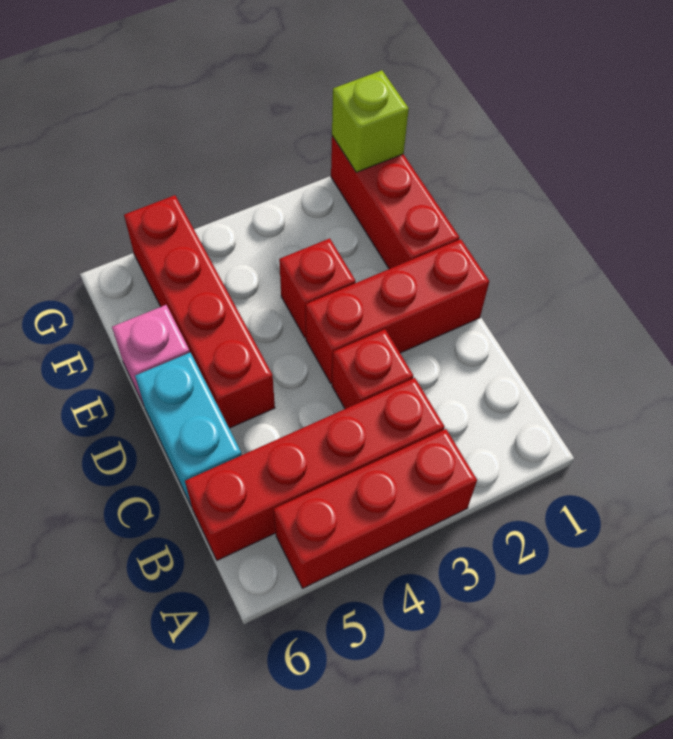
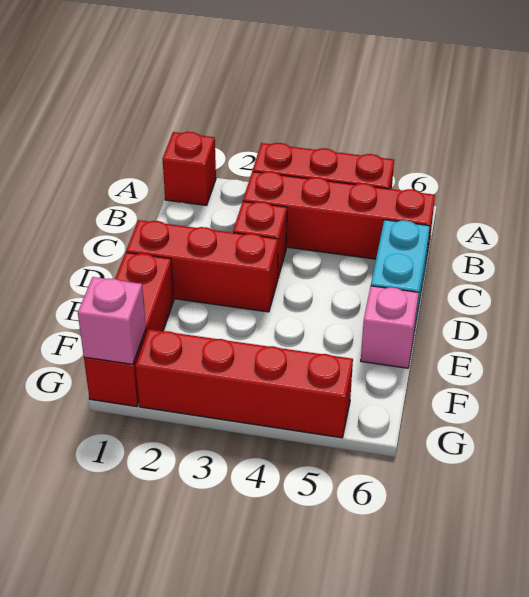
red 1x4 brick [124,195,275,428] -> red 1x4 brick turned to [136,329,353,438]
red 1x1 brick [279,238,356,338] -> red 1x1 brick moved to [163,132,216,205]
lime 1x1 brick [332,70,409,172] -> pink 1x1 brick [78,277,146,364]

